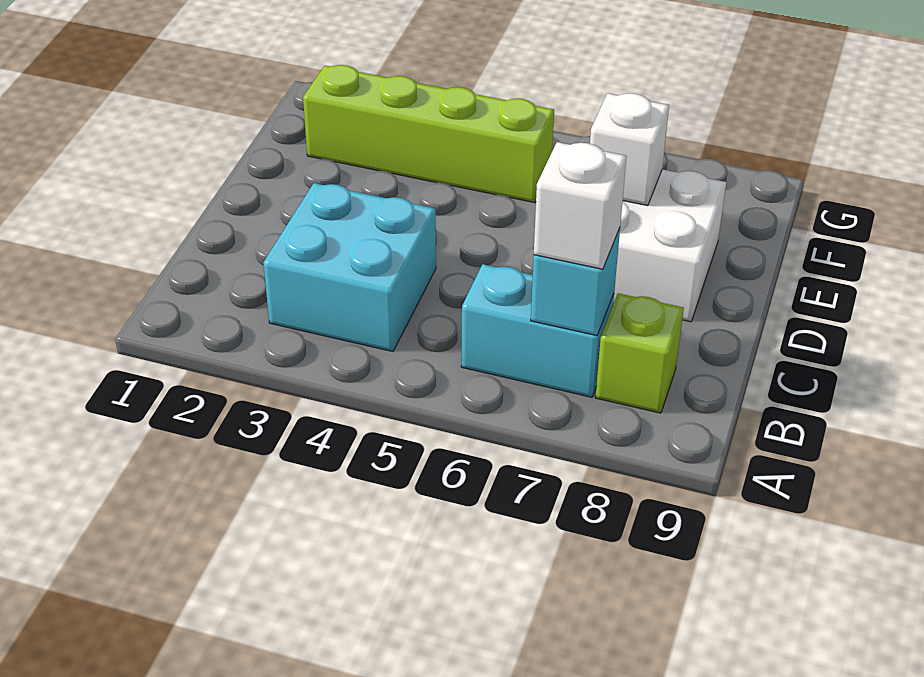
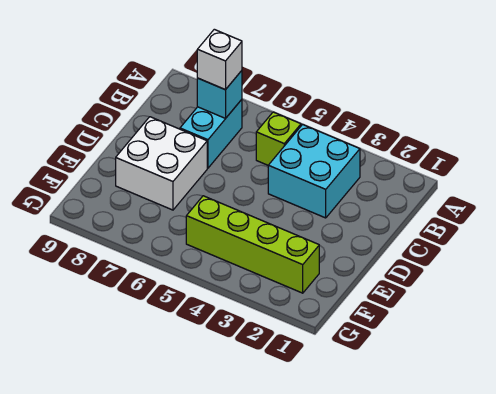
cyan 1x2 brick [461,264,614,397] -> cyan 1x2 brick turned to [180,100,242,168]
lime 1x1 brick [596,293,684,413] -> lime 1x1 brick moved to [256,112,301,165]
white 1x1 brick [590,93,669,206] -> none

